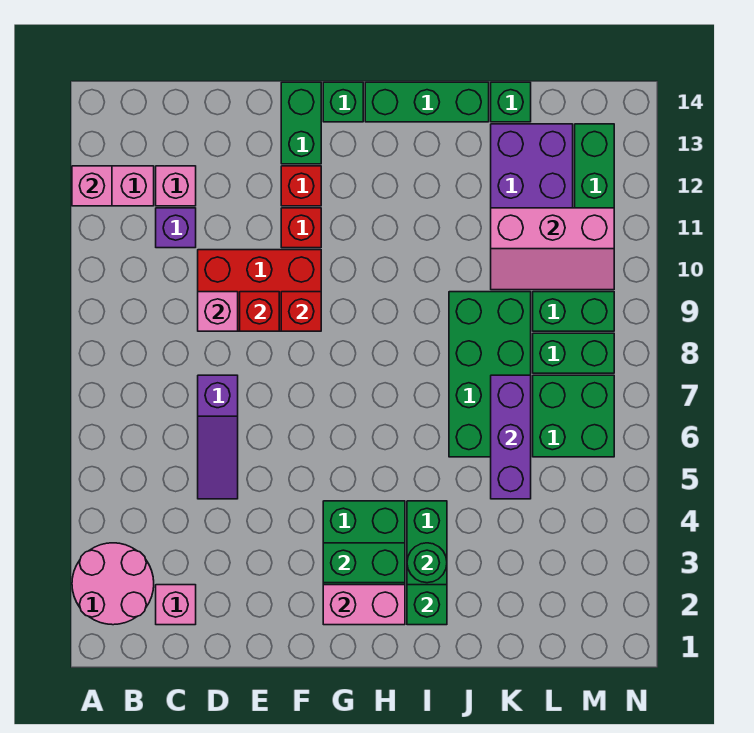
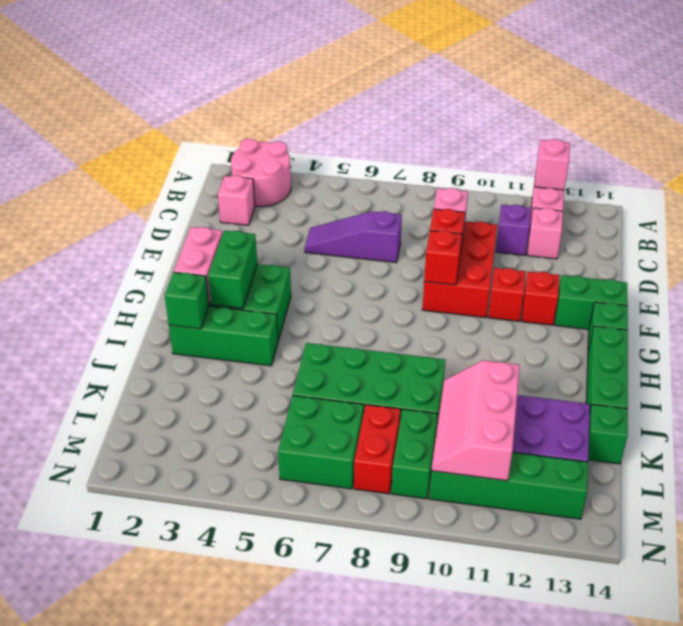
green 1x1 round brick [407,543,447,583] -> none
purple 1x3 brick [491,375,531,499] -> none
green 1x2 brick [533,333,614,373] -> red 1x2 brick [354,405,401,494]

